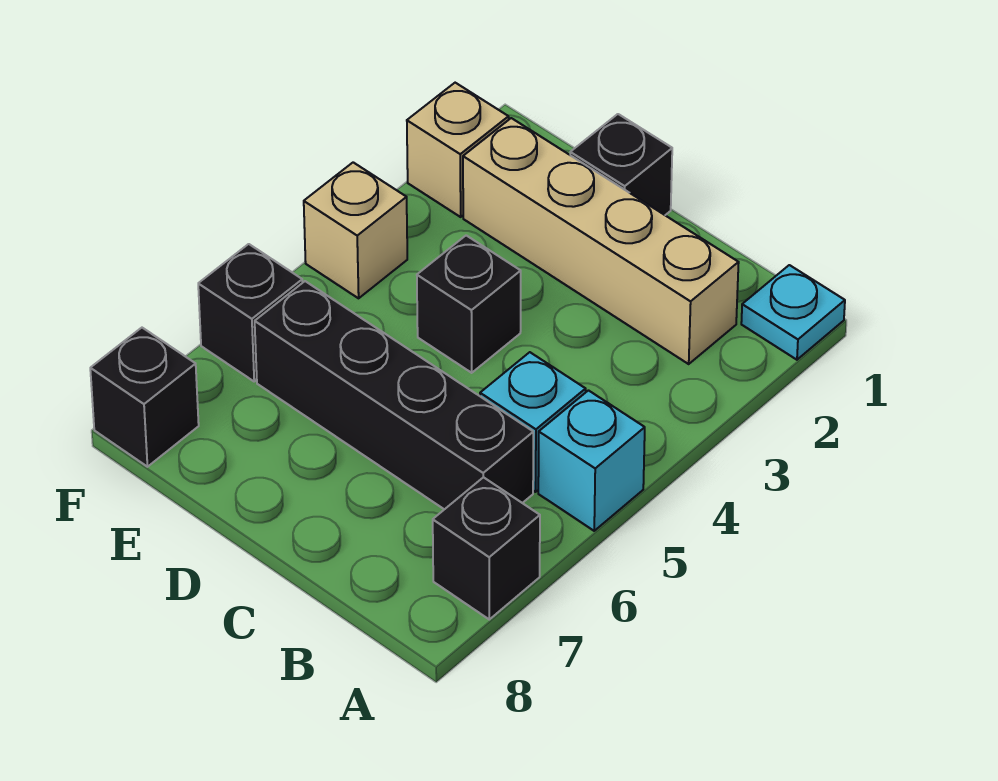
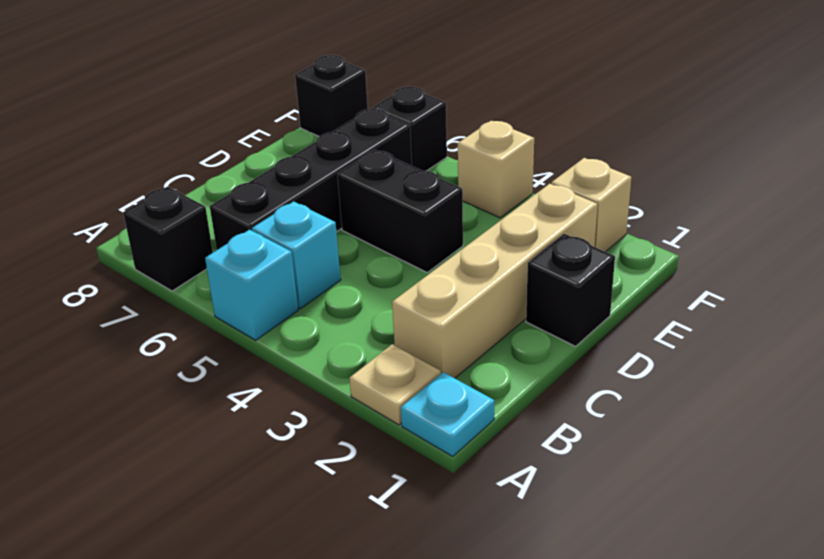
none -> tan 1x1 plate [350,344,441,425]
black 1x1 brick [417,235,521,373] -> black 1x2 brick [337,150,463,272]

